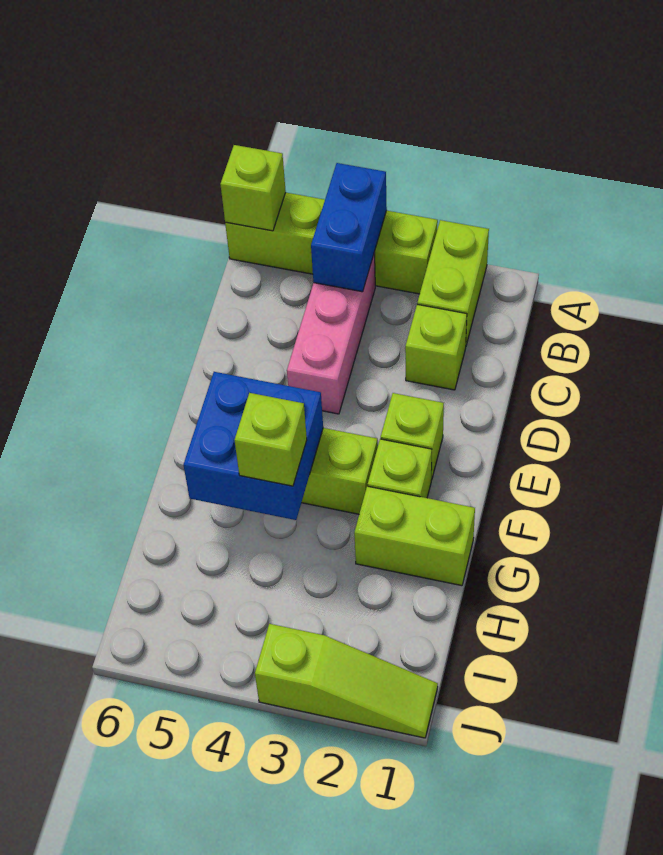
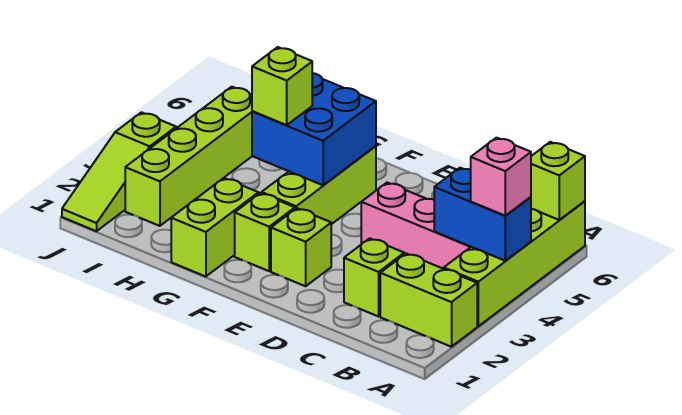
none -> pink 1x1 brick [471,138,531,216]
none -> lime 1x4 brick [125,87,252,226]

